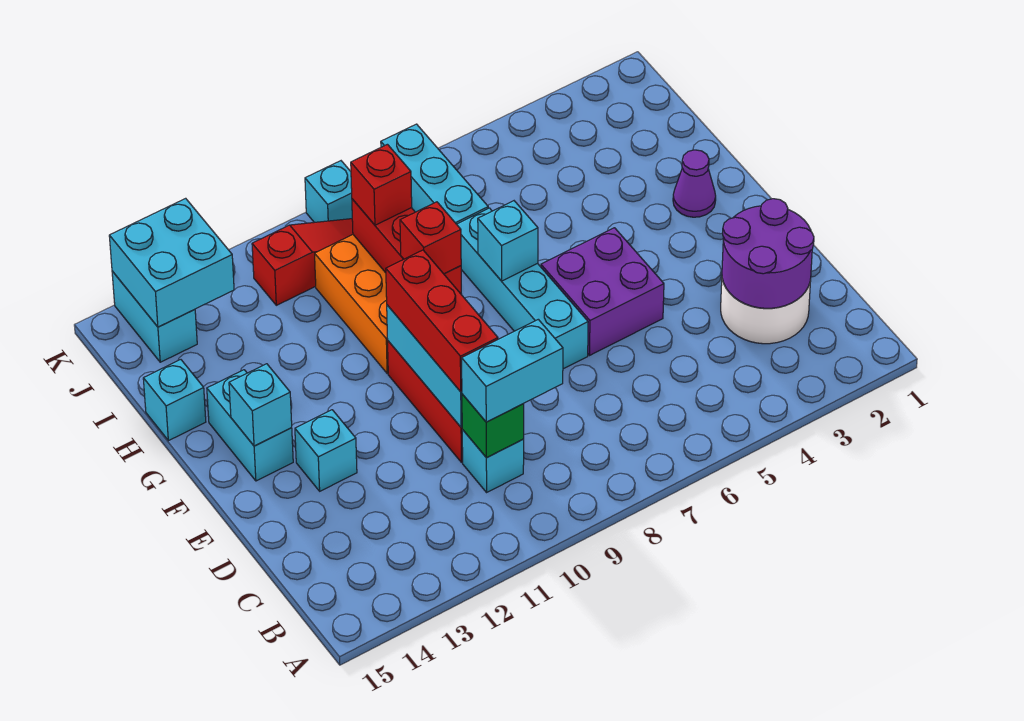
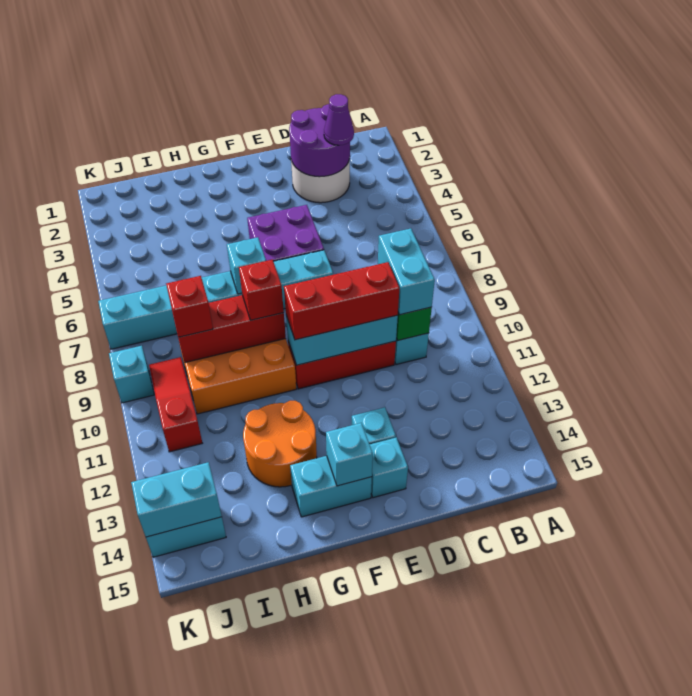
purple 1x1 cone [673,150,716,217] -> purple 1x1 cone moved to [324,94,354,145]
none -> orange 2x2 round brick [243,401,317,487]
cyan 1x1 brick [143,360,206,441] -> cyan 1x1 brick moved to [370,437,408,498]
cyan 2x2 brick [109,198,234,327] -> cyan 1x2 brick [131,462,222,537]

